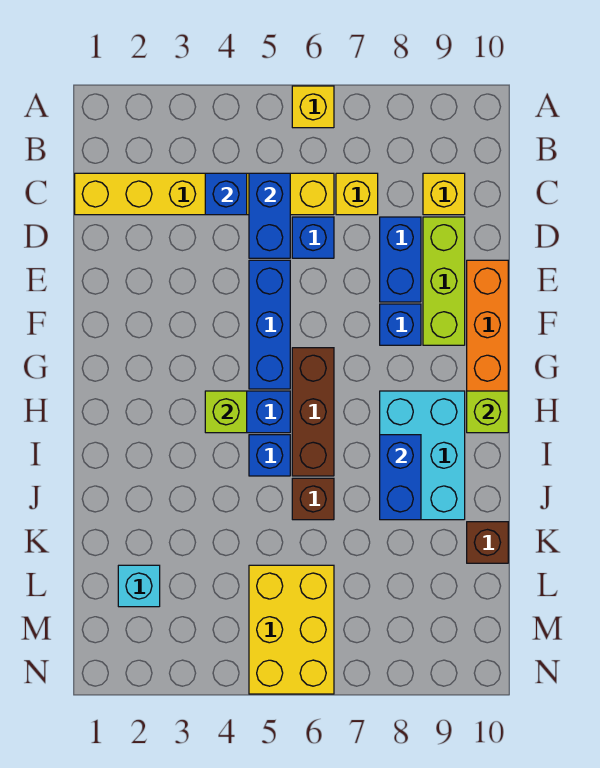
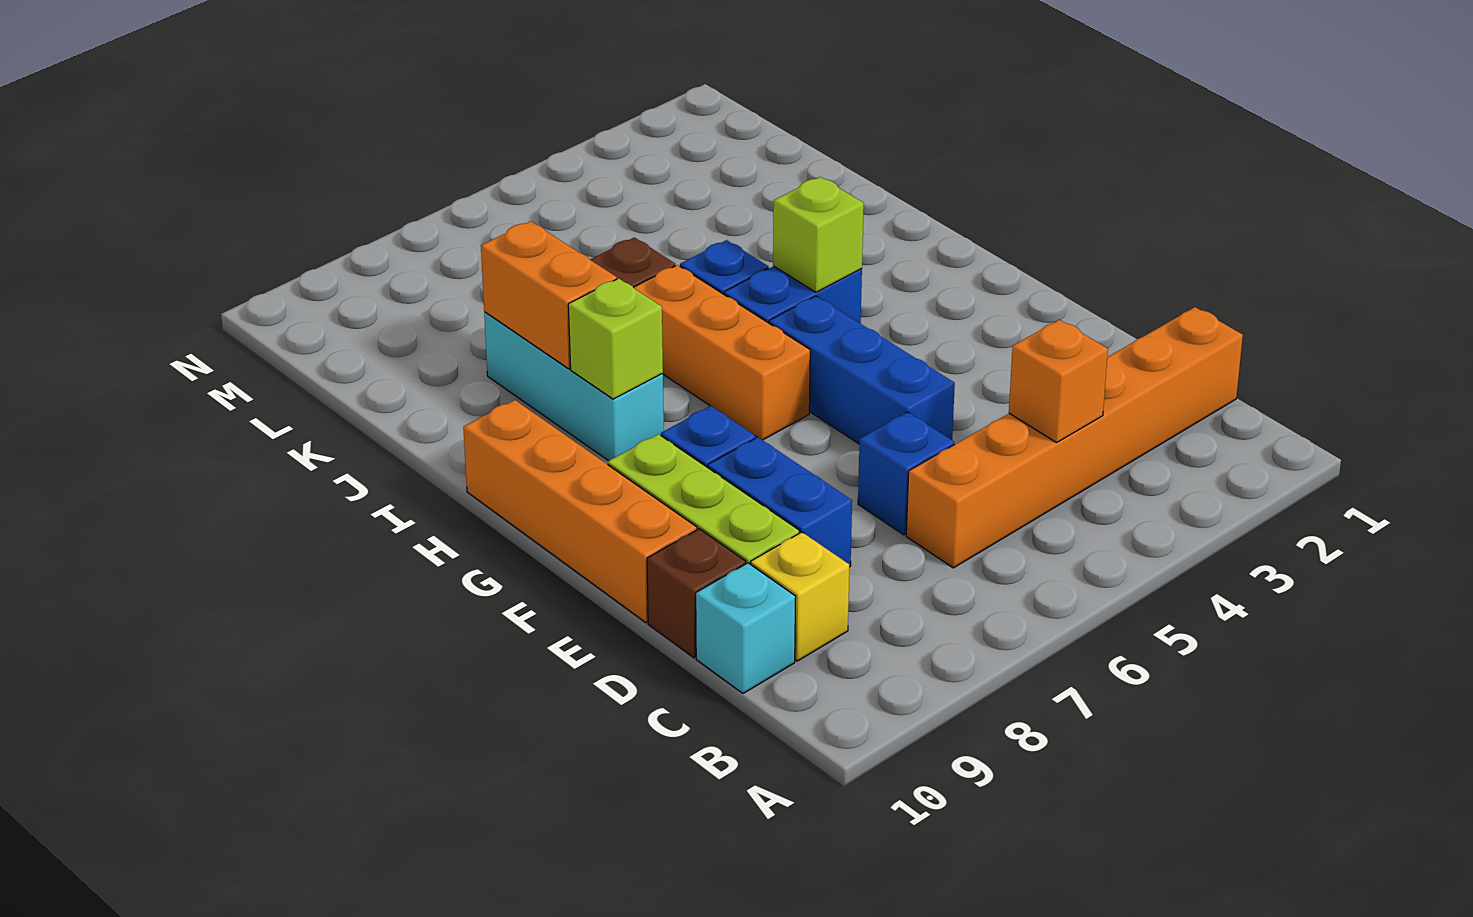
yellow 1x1 brick [292,86,334,128] -> none
yellow 1x6 brick [75,173,334,215] -> orange 1x6 brick [906,307,1243,568]
blue 1x1 brick [205,173,247,215] -> orange 1x1 brick [1009,320,1108,443]
blue 1x2 brick [249,173,290,258] -> none
yellow 1x1 brick [336,173,378,215] -> none
brown 1x3 brick [292,348,334,476] -> orange 1x3 brick [633,265,810,440]
cyan 2x3 brick [380,391,465,520] -> cyan 1x3 brick [484,312,664,461]
lime 1x1 brick [467,391,508,433] -> lime 1x1 brick moved to [568,278,663,399]
blue 1x2 brick [380,435,421,520] -> orange 1x2 brick [481,221,617,369]
brown 1x1 brick [467,522,508,563] -> brown 1x1 brick moved to [647,529,746,658]
cyan 1x1 brick [118,565,160,607] -> cyan 1x1 brick moved to [696,563,796,693]
yellow 2x3 brick [249,565,334,694] -> none

